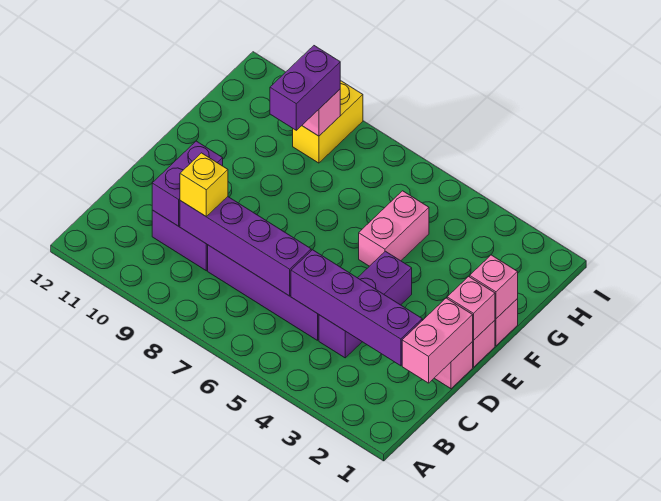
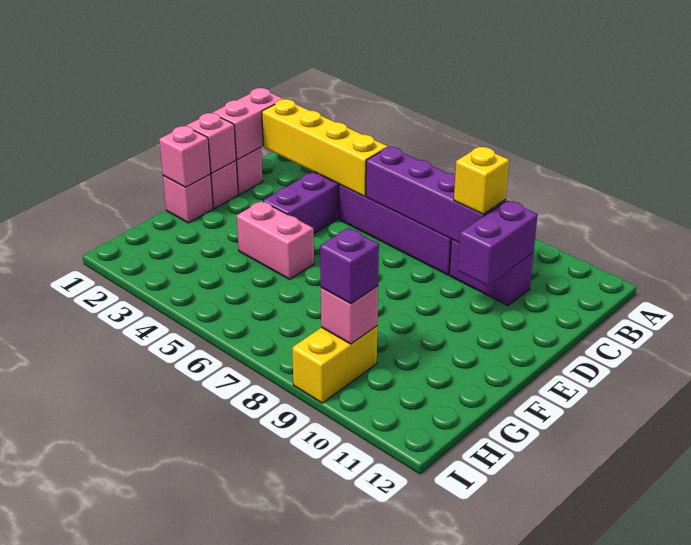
purple 1x4 brick [291,250,422,366] -> yellow 1x4 brick [262,99,388,196]
pink 1x2 brick [359,191,429,266] -> pink 1x2 brick turned to [237,201,314,279]
purple 1x2 brick [270,46,340,130] -> purple 1x1 brick [320,228,379,304]

